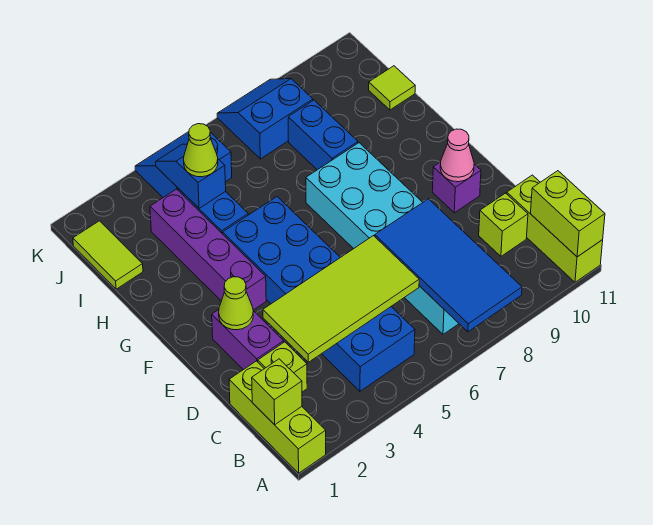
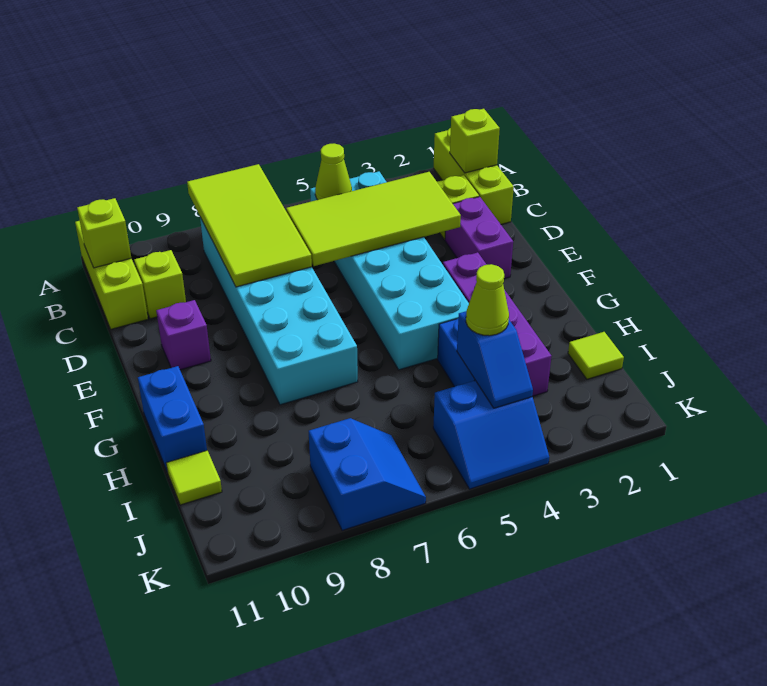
blue 2x4 tile [375,199,522,332] -> lime 2x4 tile [187,164,312,287]
lime 1x2 brick [531,171,605,257] -> lime 1x1 brick [77,198,131,268]
blue 2x6 brick [223,197,415,391] -> cyan 2x6 brick [310,171,469,370]
lime 1x1 cone [219,277,253,330] -> lime 1x1 cone moved to [315,144,352,200]
pink 1x1 cone [440,129,474,182] -> none
blue 1x2 brick [288,100,358,170] -> blue 1x2 brick moved to [138,366,207,470]
lime 1x2 tile [73,221,143,289] -> lime 1x1 tile [568,332,624,379]
blue 2x2 slope [217,79,313,159] -> blue 2x2 slope turned to [309,418,426,531]

